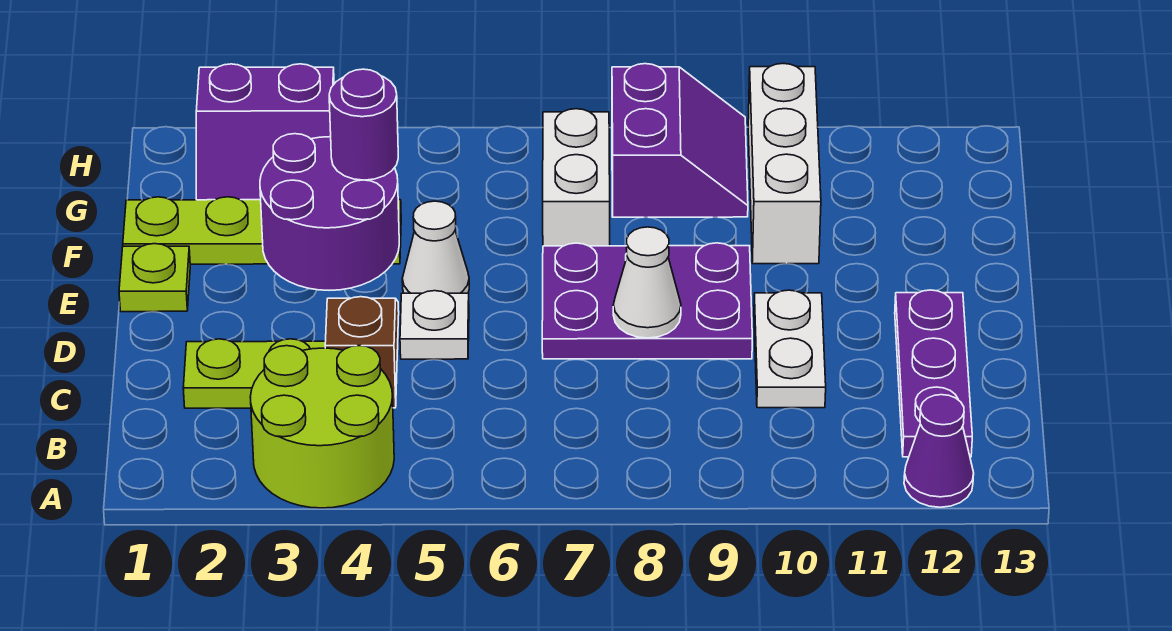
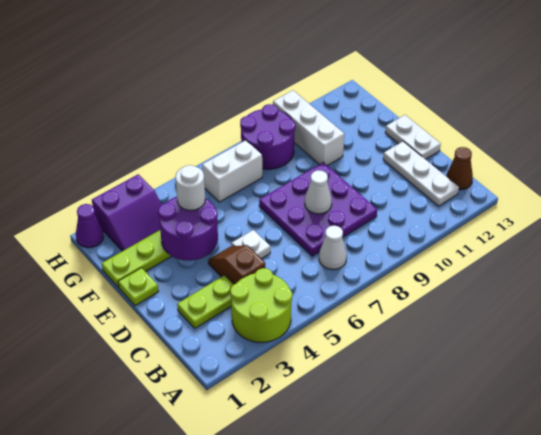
purple 1x1 cone [904,395,974,507] -> purple 1x1 cone moved to [76,204,104,248]
purple 1x3 plate [895,290,972,457] -> white 1x3 plate [383,141,459,206]
none -> brown 1x1 cone [446,147,473,190]
white 1x2 plate [754,290,826,408] -> white 1x2 plate moved to [385,115,441,159]
purple 2x3 plate [542,243,752,359] -> purple 3x3 plate [259,162,377,256]
white 1x1 cone [402,201,469,293] -> white 1x1 cone moved to [319,226,347,270]
purple 1x1 round brick [329,69,398,180] -> white 1x1 round brick [175,165,205,210]
white 1x2 brick [543,109,610,246] -> white 1x2 brick turned to [202,140,262,202]
purple 2x2 slope [612,64,748,217] -> purple 2x2 round brick [240,104,295,169]

